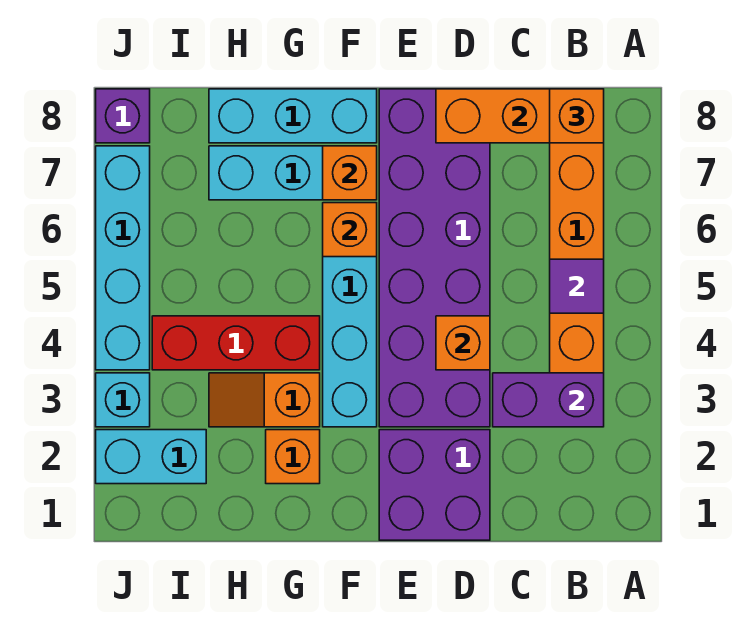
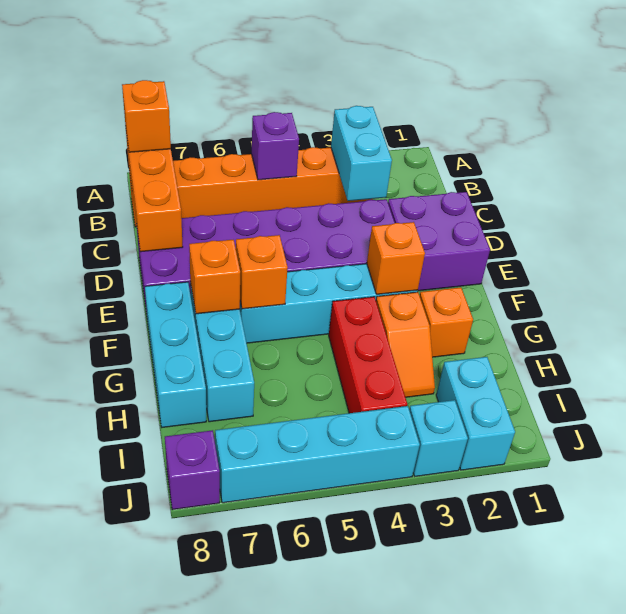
purple 1x2 brick [493,373,604,427] -> cyan 1x2 brick [331,106,392,201]
purple 1x1 tile [550,259,604,313] -> purple 1x1 brick [252,112,299,180]
orange 1x1 brick [436,316,490,370] -> orange 1x1 brick moved to [367,222,425,294]

